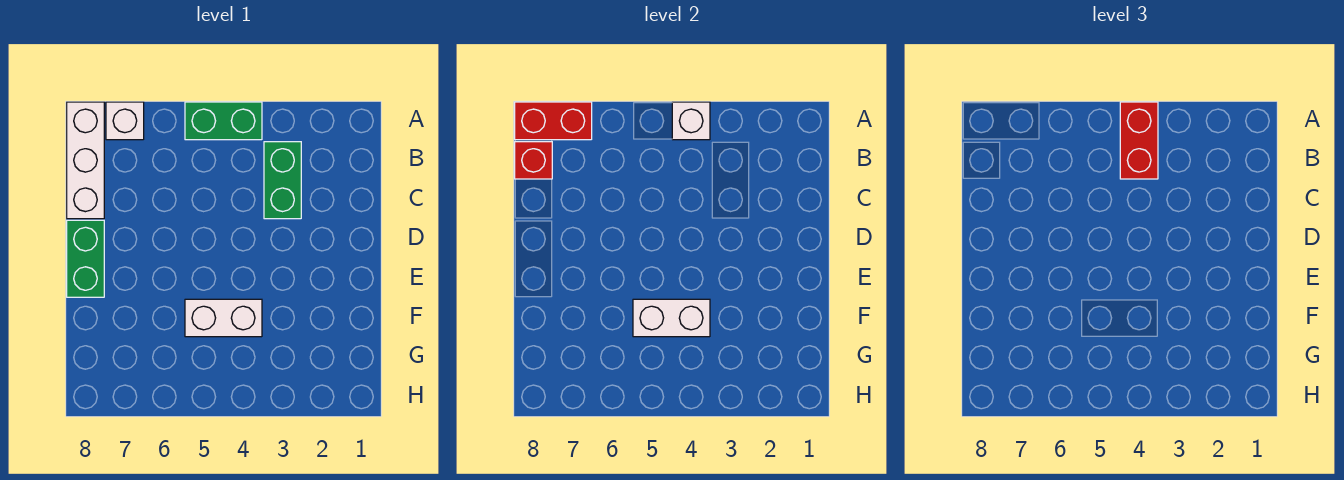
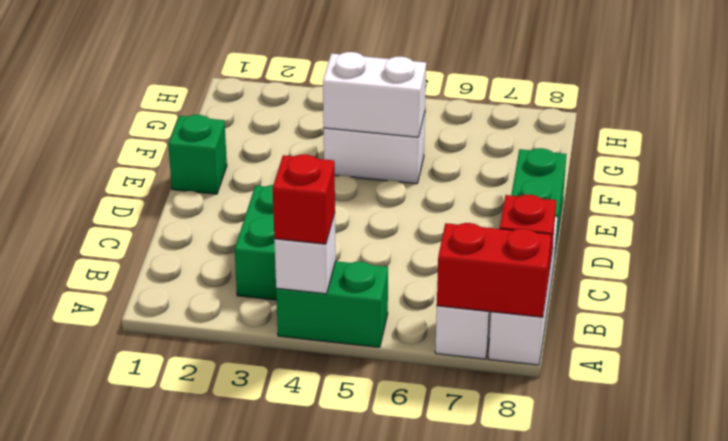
red 1x2 brick [1120,102,1158,179] -> red 1x1 brick [273,154,335,244]
none -> green 1x1 brick [168,115,227,194]

